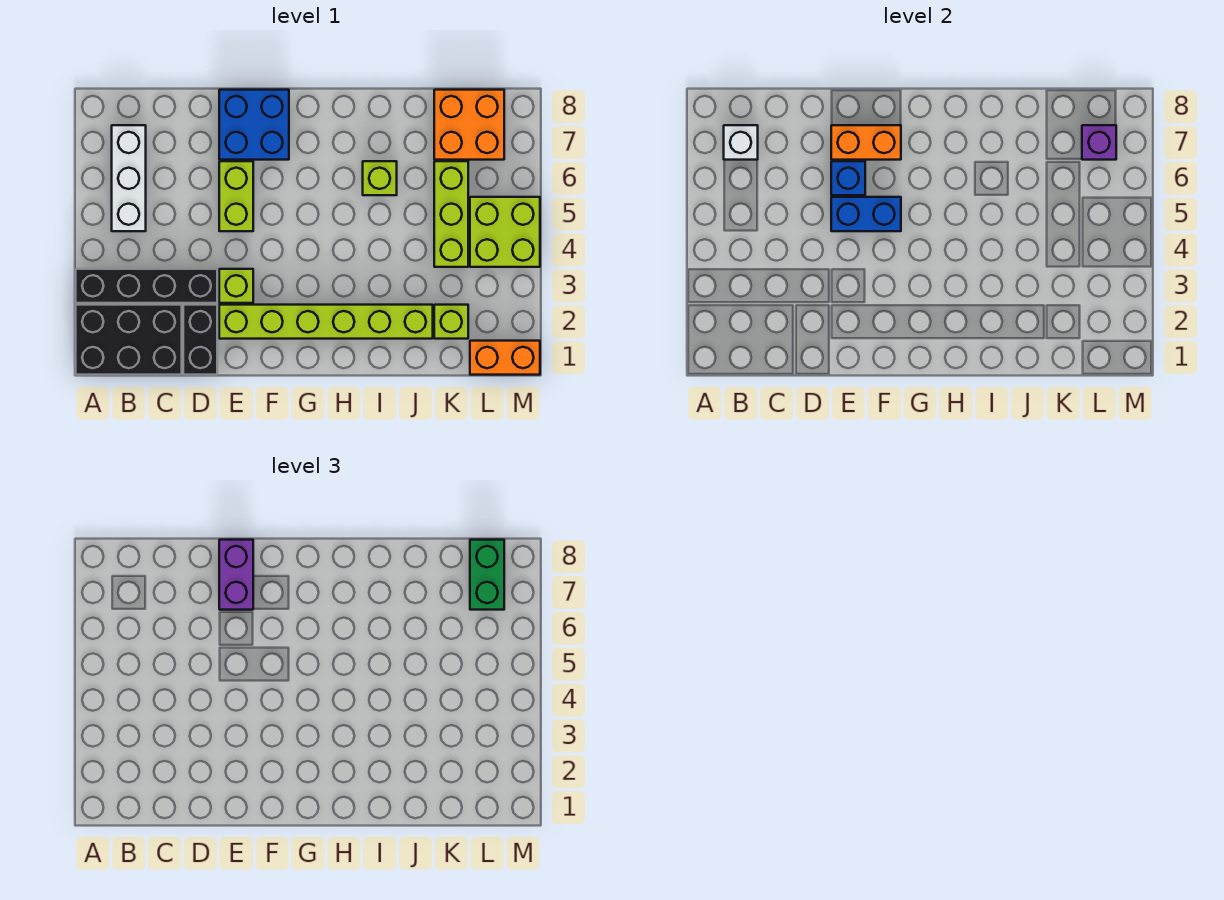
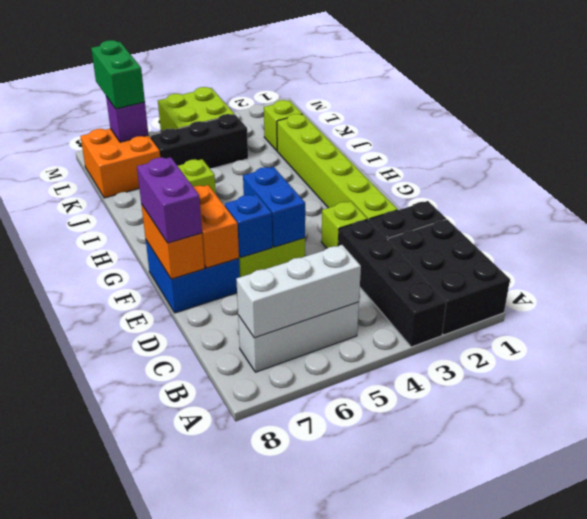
white 1x1 brick [724,125,758,160] -> white 1x3 brick [236,245,361,338]
purple 1x2 brick [219,540,253,610] -> purple 1x2 brick turned to [137,157,202,243]
lime 1x3 brick [434,161,468,267] -> black 1x3 brick [151,114,248,168]
orange 1x2 brick [470,341,540,375] -> orange 1x2 brick moved to [141,204,205,279]
green 1x2 brick [470,540,504,610] -> green 1x2 brick turned to [91,40,145,109]

